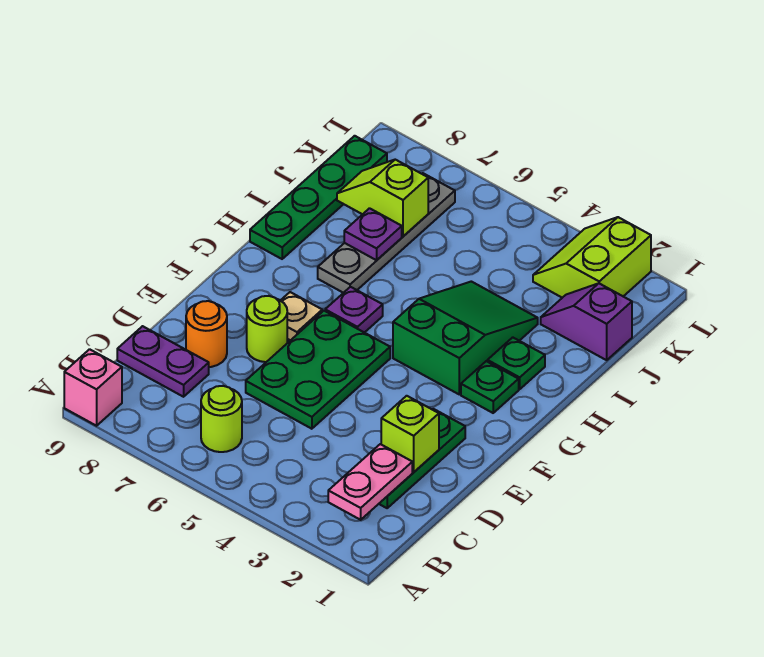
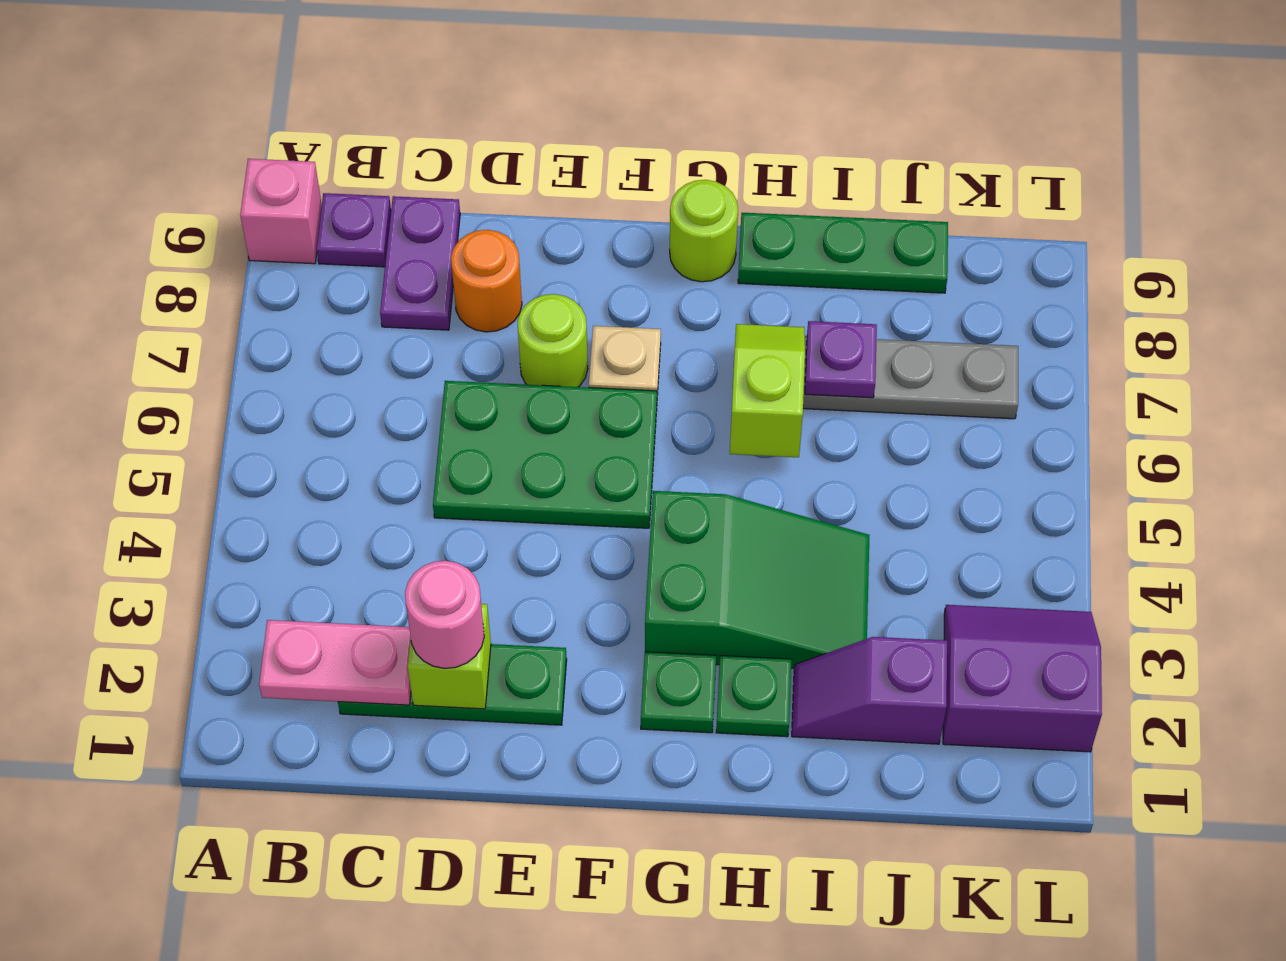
lime 1x1 round brick [201,386,242,452] -> lime 1x1 round brick moved to [670,180,738,282]
none -> pink 1x1 round brick [405,561,484,668]
purple 1x1 plate [325,287,383,333] -> purple 1x1 plate moved to [316,193,391,267]
green 1x4 plate [250,136,387,259] -> green 1x3 plate [738,213,948,293]
purple 1x2 slope [541,283,632,360] -> purple 1x2 slope turned to [792,637,947,744]
lime 1x2 slope [337,160,428,236] -> lime 1x2 slope moved to [730,324,805,457]
lime 2x2 slope [533,217,651,298] -> purple 2x2 slope [943,605,1102,752]

